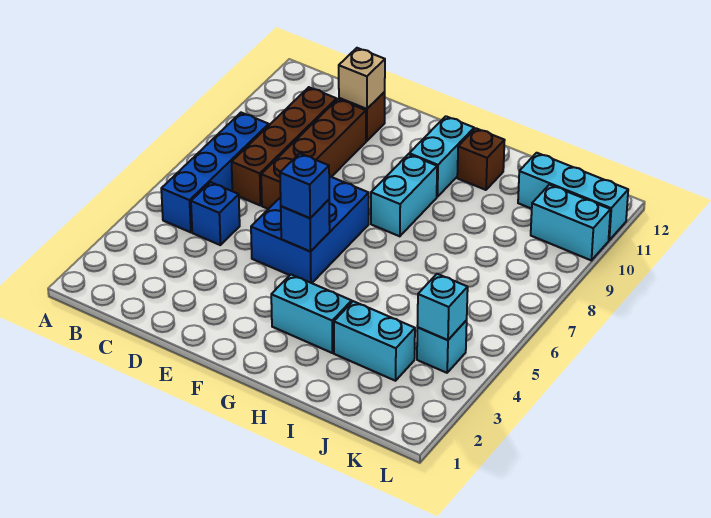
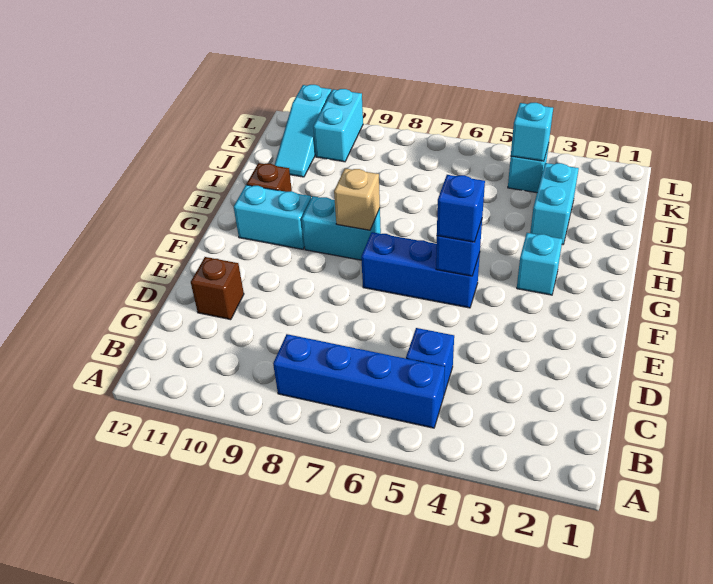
brown 1x4 brick [232,87,337,206] -> none
brown 1x4 brick [261,99,366,209] -> none
tan 1x1 brick [339,48,385,109] -> tan 1x1 brick moved to [334,168,380,230]
blue 2x3 brick [251,176,369,283] -> blue 1x3 brick [361,232,480,308]
cyan 1x2 brick [271,275,352,353] -> cyan 1x1 brick [517,233,562,295]
cyan 1x3 brick [518,153,628,240] -> cyan 1x3 slope [275,85,332,177]

